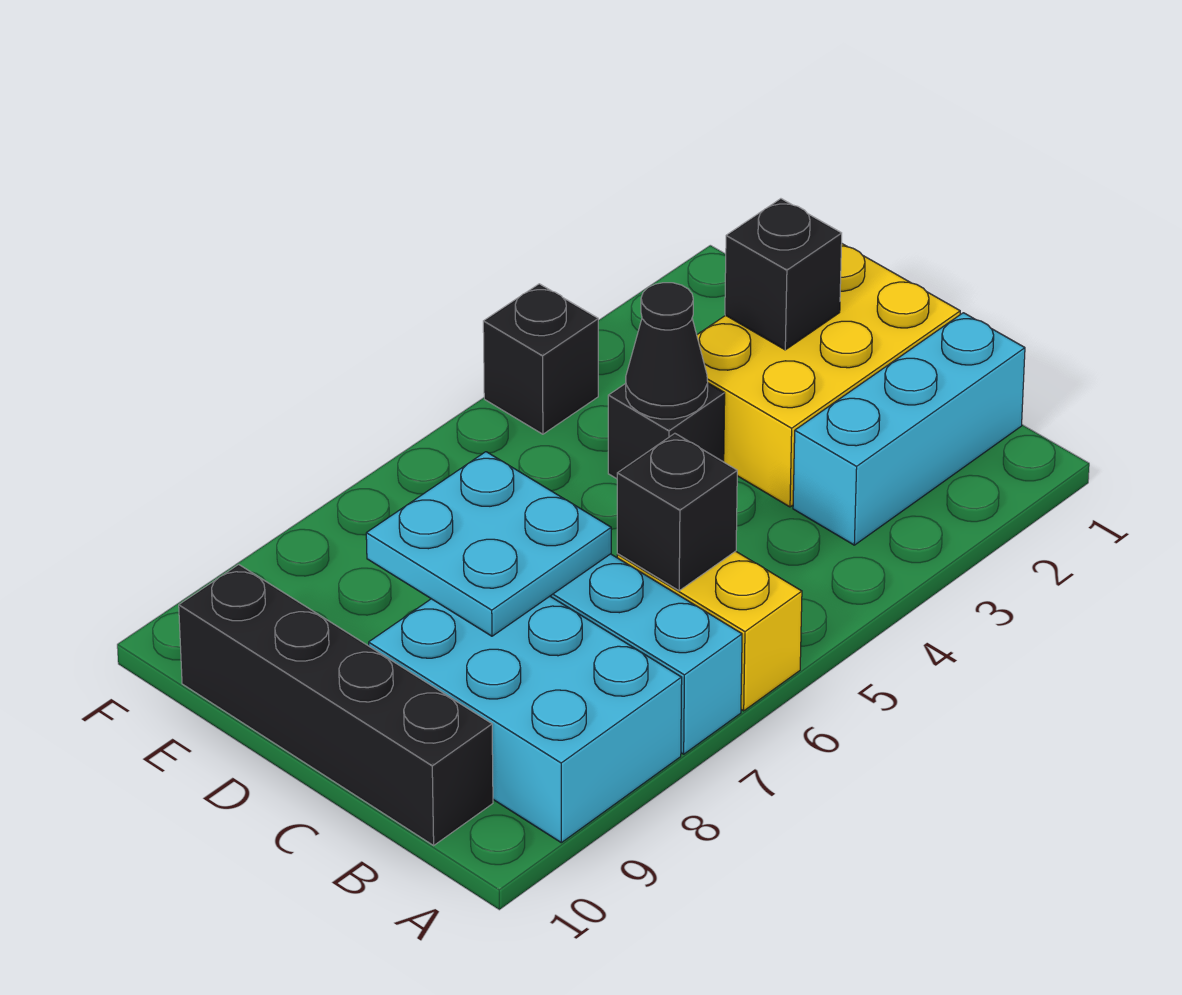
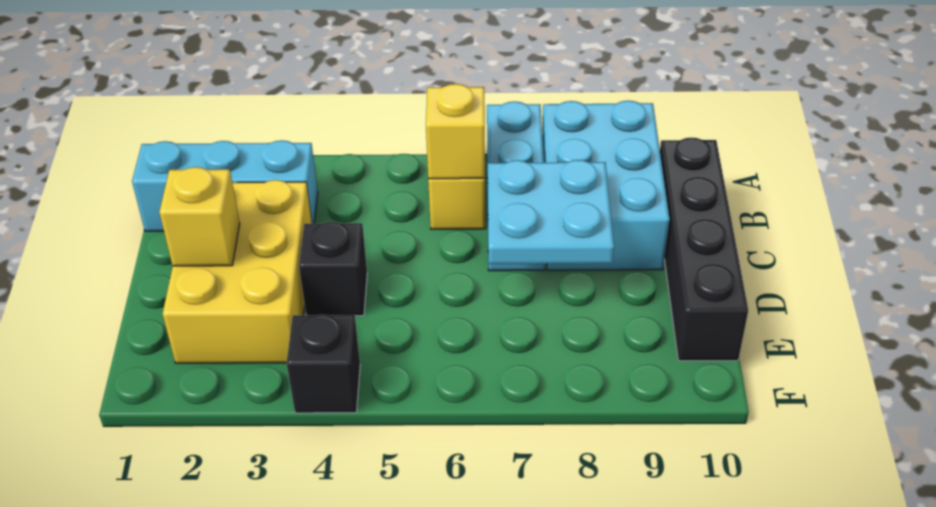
black 1x1 brick [617,433,737,591] -> yellow 1x1 brick [426,84,485,179]
yellow 2x3 brick [697,244,960,507] -> yellow 2x3 brick turned to [163,180,312,363]
black 1x1 brick [725,199,842,350] -> yellow 1x1 brick [159,167,240,266]
black 1x1 cone [626,283,708,419] -> none

